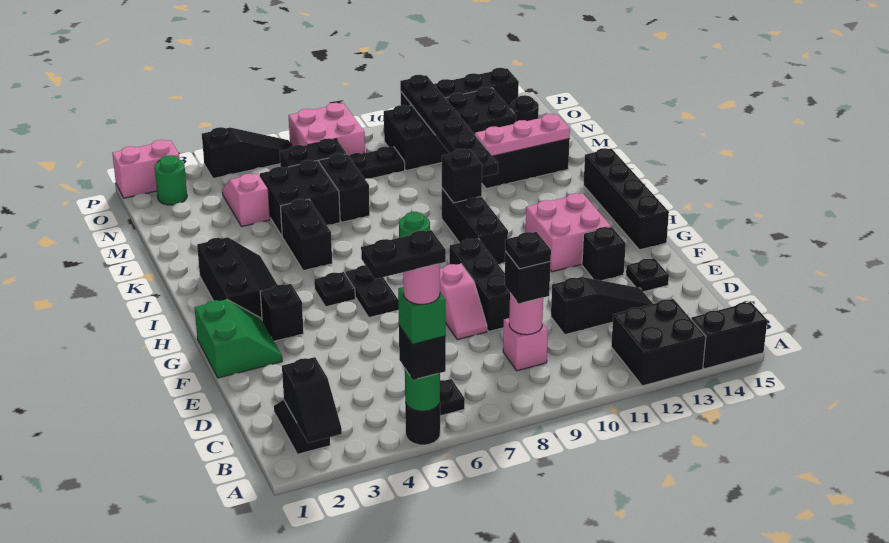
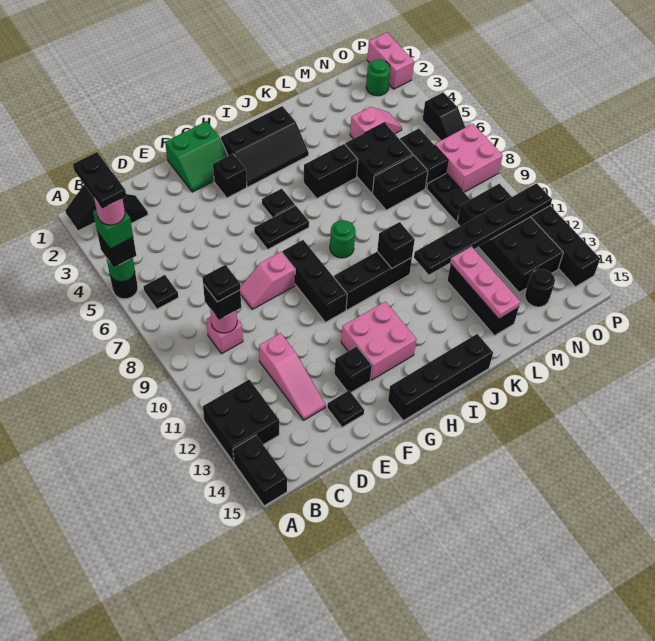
black 1x3 slope [551,277,653,335] -> pink 1x3 slope [259,333,326,420]
black 1x3 brick [449,239,510,331] -> black 1x3 brick turned to [282,240,347,322]
black 1x3 slope [202,127,292,179] -> black 1x2 slope [422,92,465,140]

